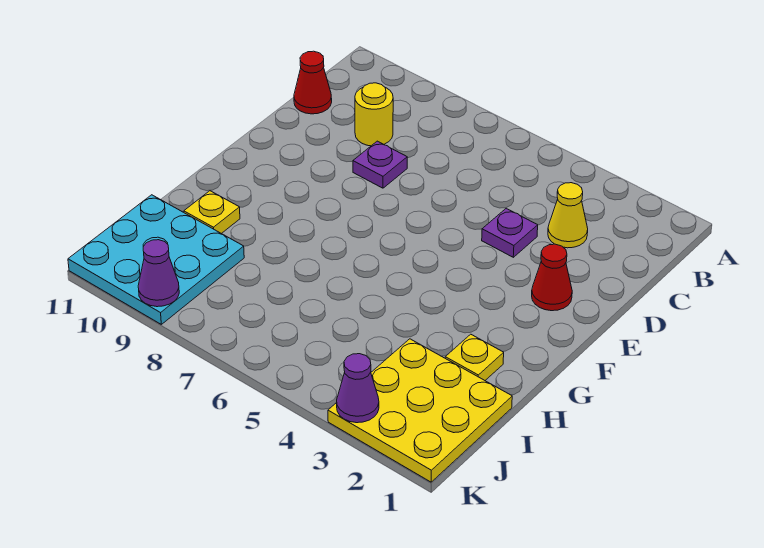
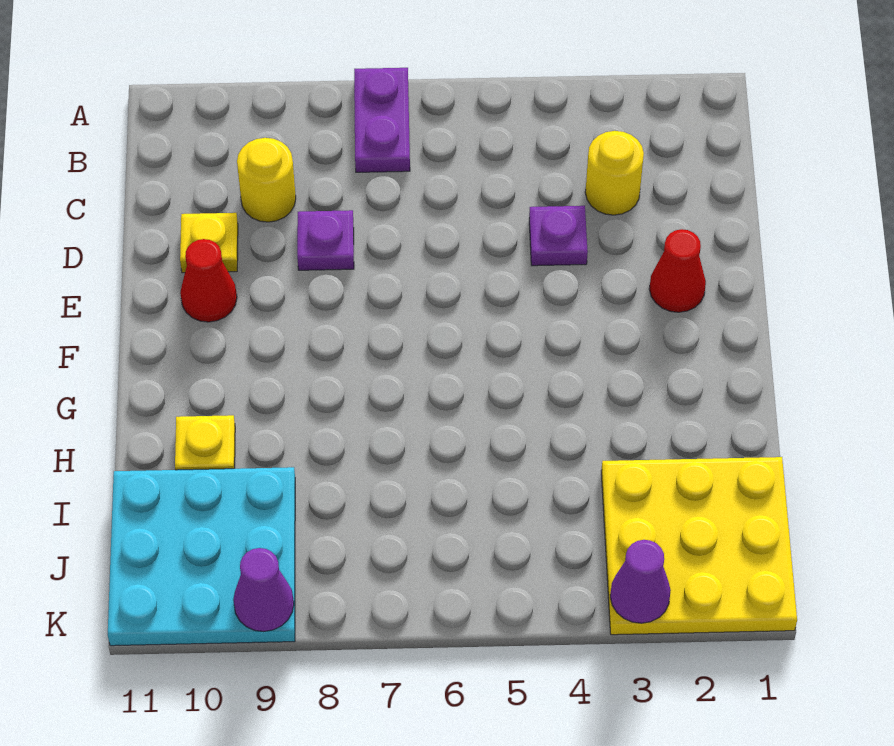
none -> purple 1x2 plate [354,68,410,172]
yellow 1x1 cone [548,183,588,248] -> yellow 1x1 round brick [585,131,644,215]
red 1x1 cone [294,51,332,114] -> red 1x1 cone moved to [180,239,237,322]
yellow 1x1 plate [445,334,504,380] -> yellow 1x1 plate moved to [180,213,238,273]

